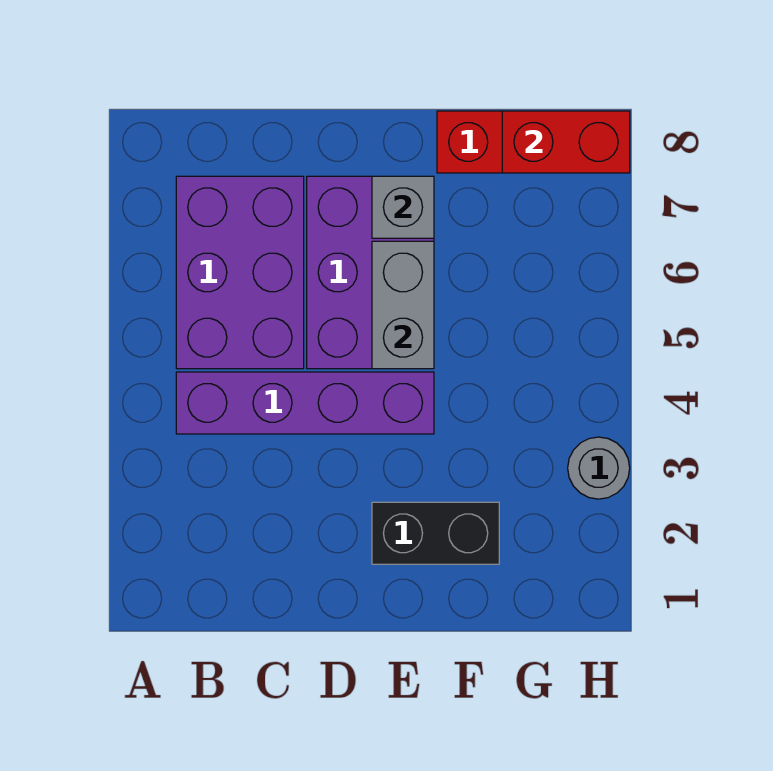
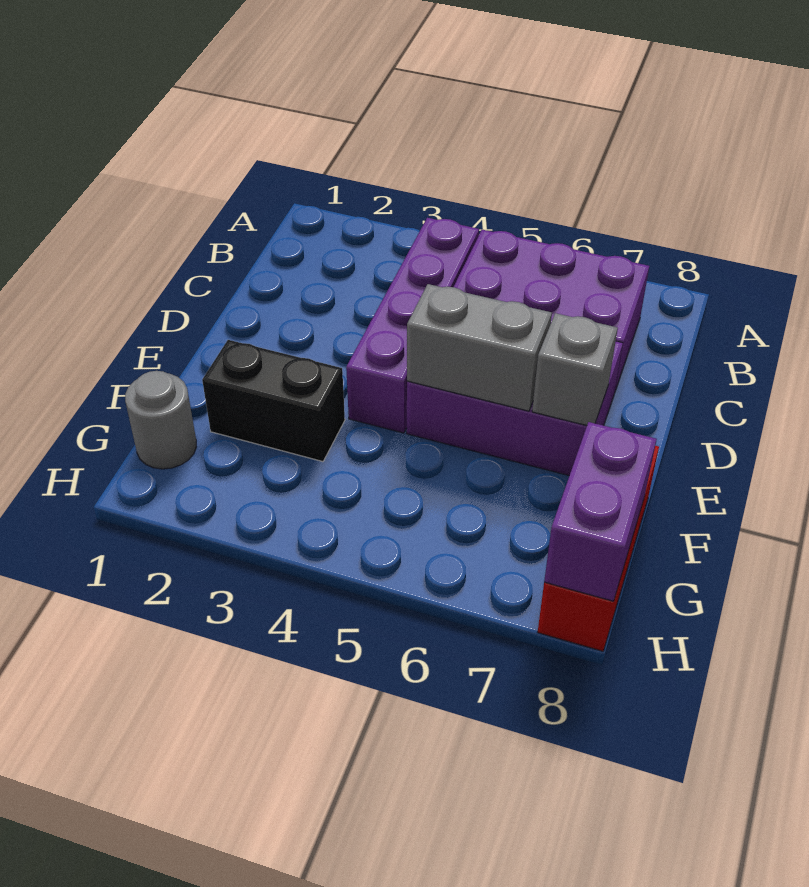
black 1x2 brick [372,502,499,564] -> black 1x2 brick turned to [202,340,345,462]
red 1x2 brick [502,111,630,173] -> purple 1x2 brick [544,422,657,601]
grey 1x1 round brick [568,437,630,499] -> grey 1x1 round brick moved to [125,371,196,469]

